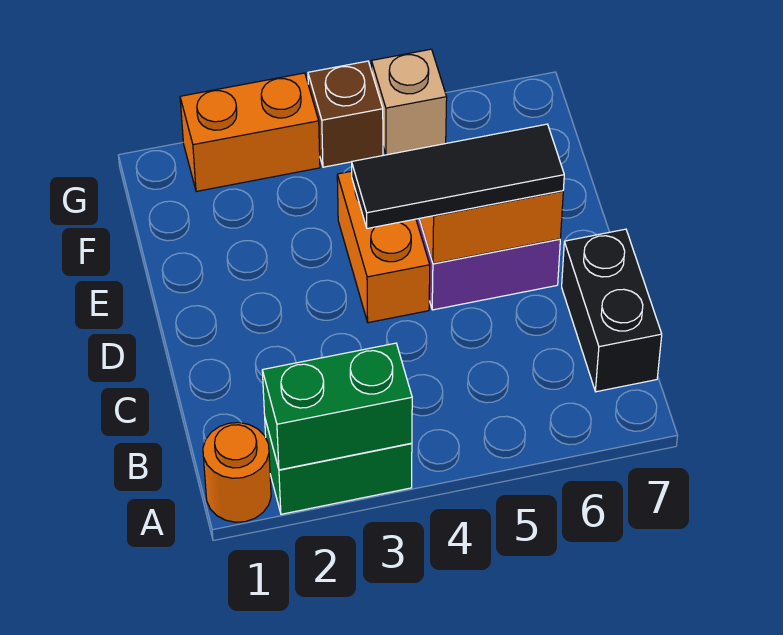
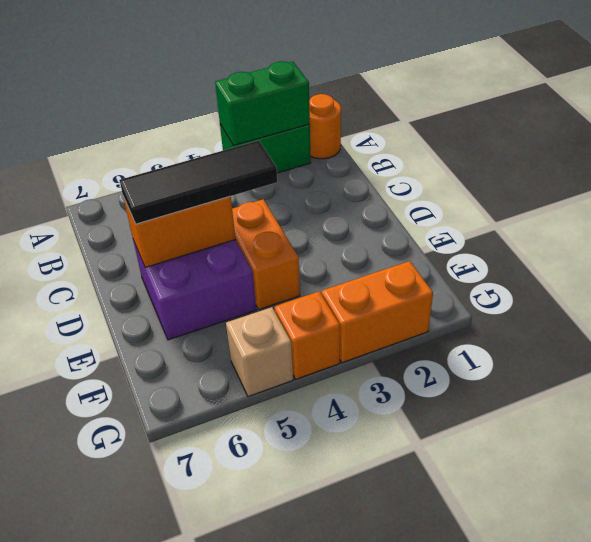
black 1x2 brick [562,229,662,392] -> none
brown 1x1 brick [308,61,383,167] -> orange 1x1 brick [275,291,340,379]

